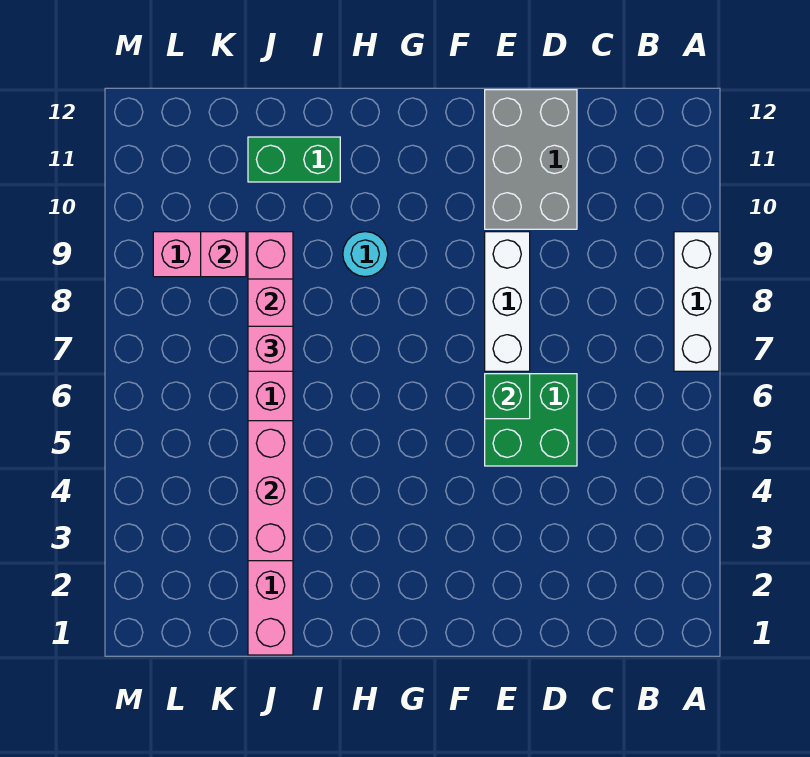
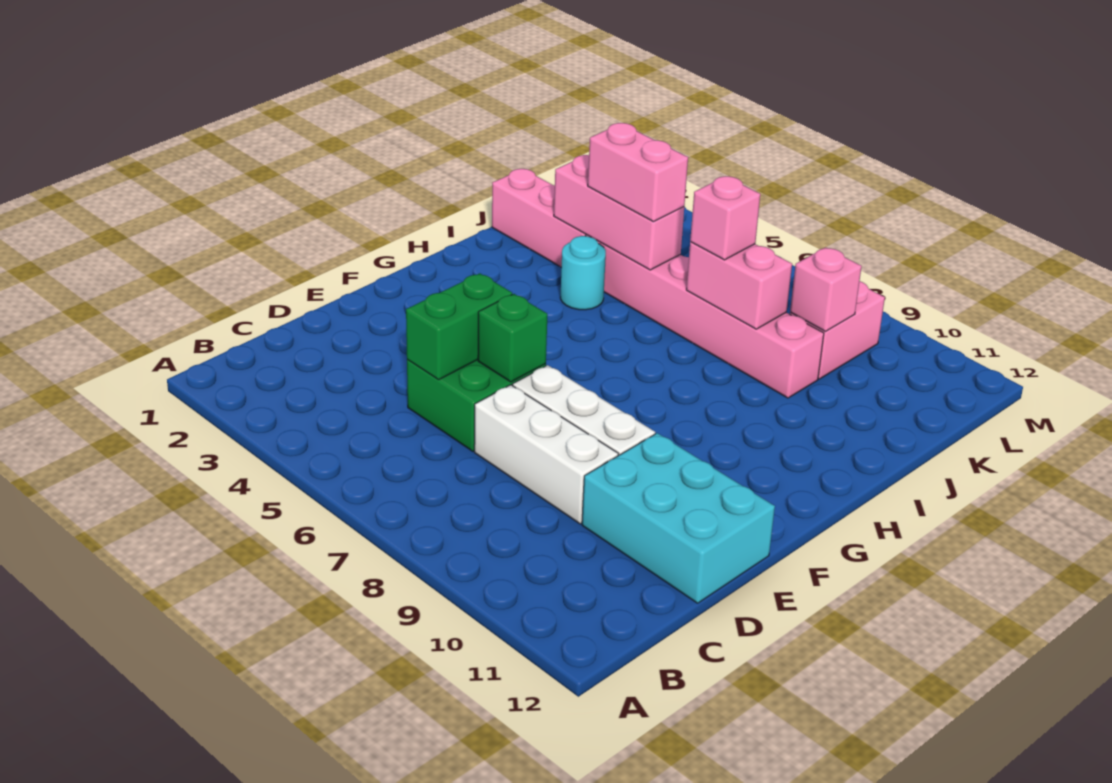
white 1x3 brick [674,232,719,371] -> white 1x3 brick moved to [474,385,618,524]
grey 2x3 brick [485,90,577,229] -> cyan 2x3 brick [582,433,775,603]
cyan 1x1 round brick [343,232,388,277] -> cyan 1x1 round brick moved to [560,236,606,310]
green 1x2 brick [248,137,340,182] -> green 1x2 brick moved to [406,273,512,380]
none -> pink 1x2 brick [588,123,688,222]

